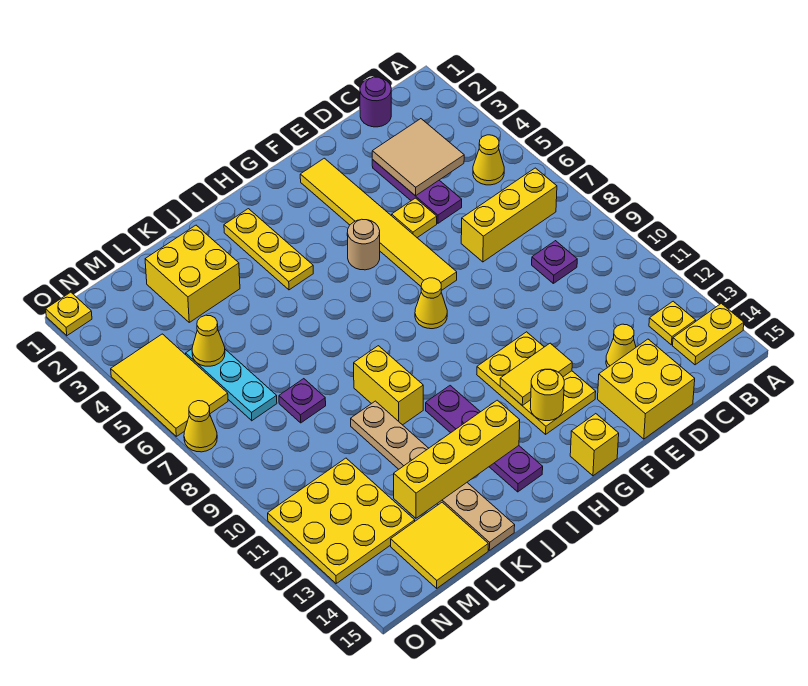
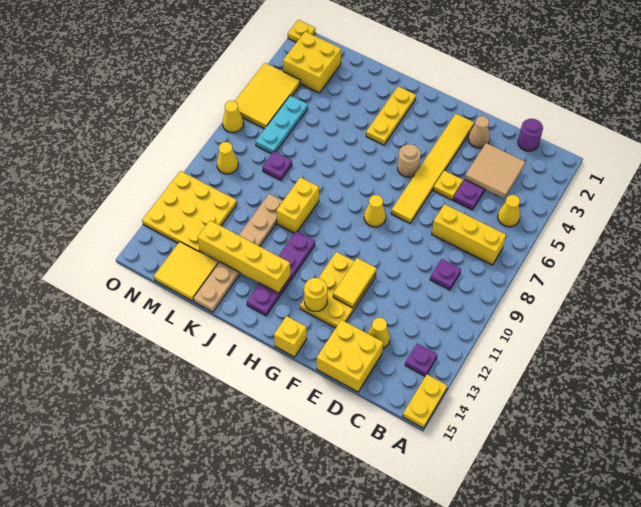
yellow 1x2 plate [673,303,744,365] -> yellow 1x2 plate turned to [403,375,447,428]
yellow 1x1 plate [649,301,696,345] -> purple 1x1 plate [405,344,437,376]
none -> tan 1x1 cone [468,116,490,148]
yellow 1x2 tile [500,343,572,405] -> yellow 1x2 tile turned to [333,258,376,308]
yellow 2x2 brick [145,225,240,322] -> yellow 2x2 brick moved to [283,32,341,93]
yellow 1x1 cone [192,315,225,366] -> yellow 1x1 cone moved to [217,142,238,174]

